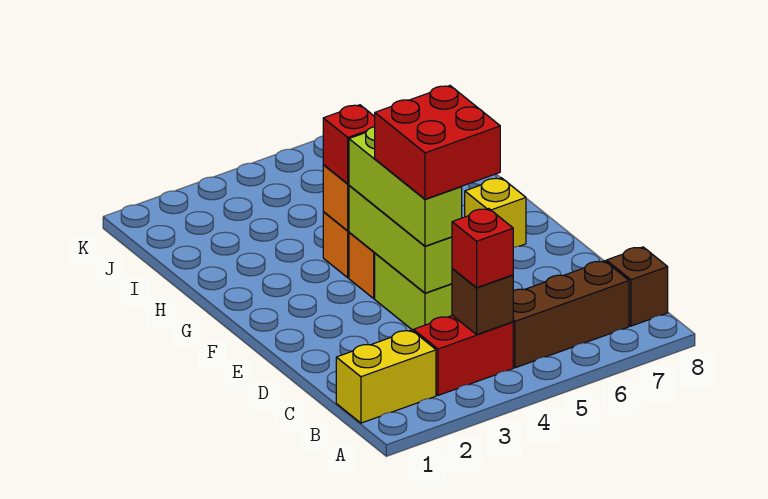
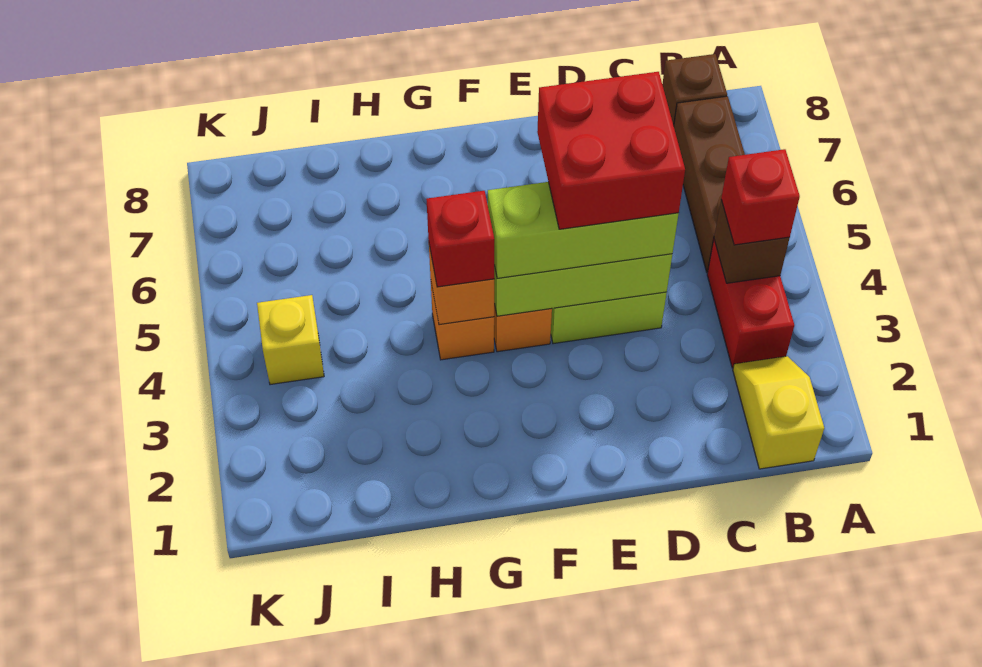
yellow 1x2 brick [336,330,436,423] -> yellow 1x2 slope [733,356,824,469]
yellow 1x1 brick [465,178,526,247] -> yellow 1x1 brick moved to [257,295,324,385]

